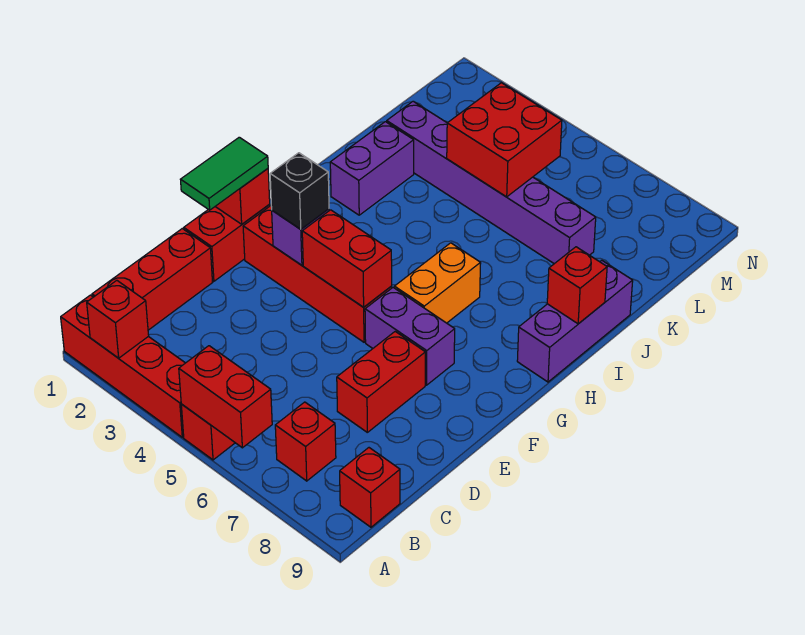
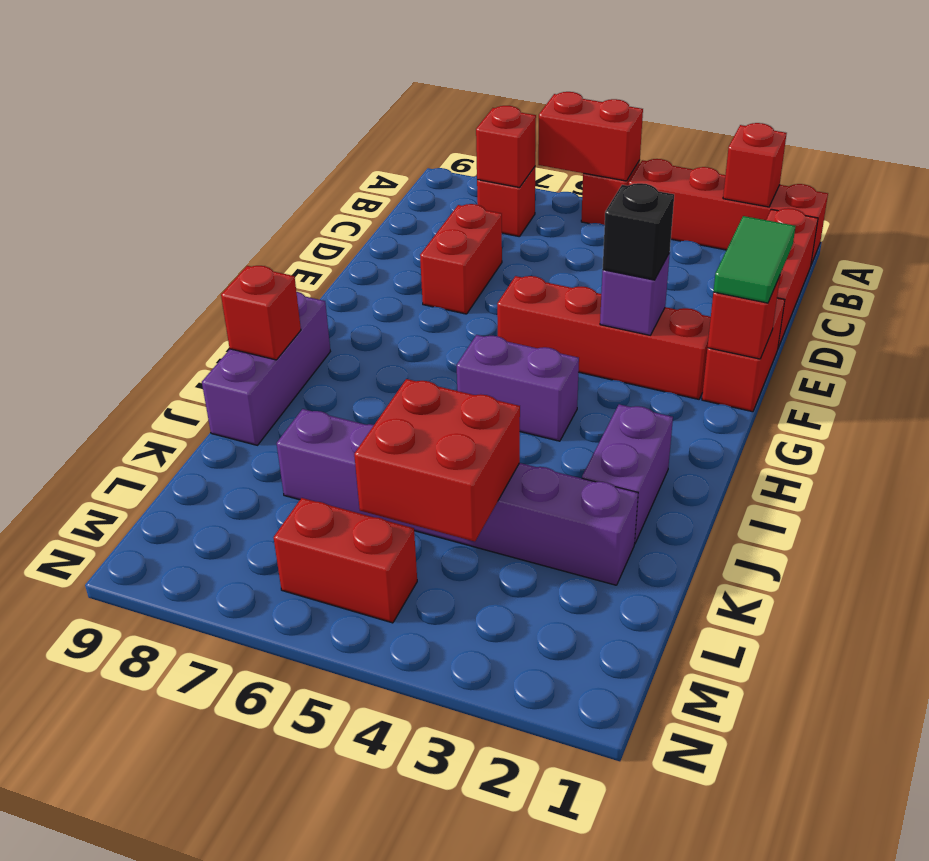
red 1x1 brick [340,448,400,527] -> red 1x1 brick moved to [476,106,536,188]
red 1x2 brick [302,210,392,307] -> red 1x2 brick moved to [273,498,417,623]
purple 1x2 brick [365,288,455,385] -> purple 1x2 brick moved to [457,335,579,441]
orange 1x2 brick [394,243,481,323] -> none

